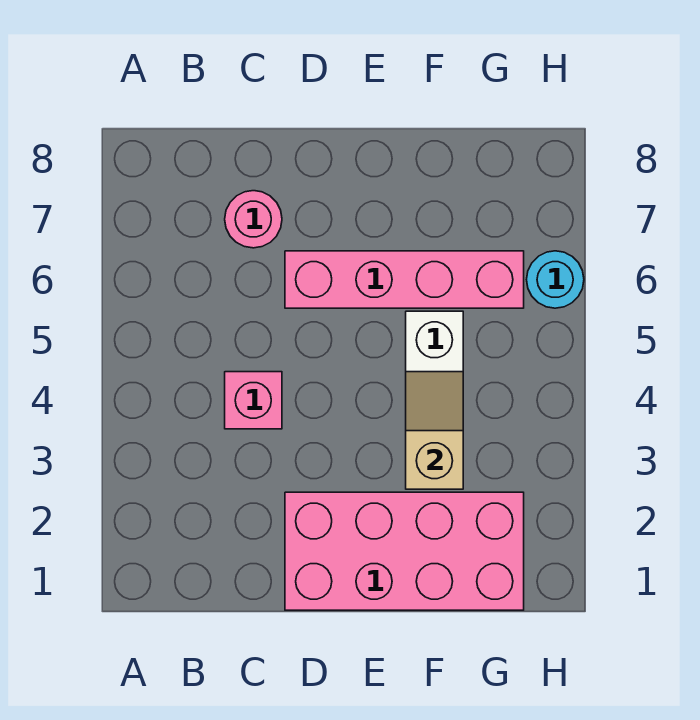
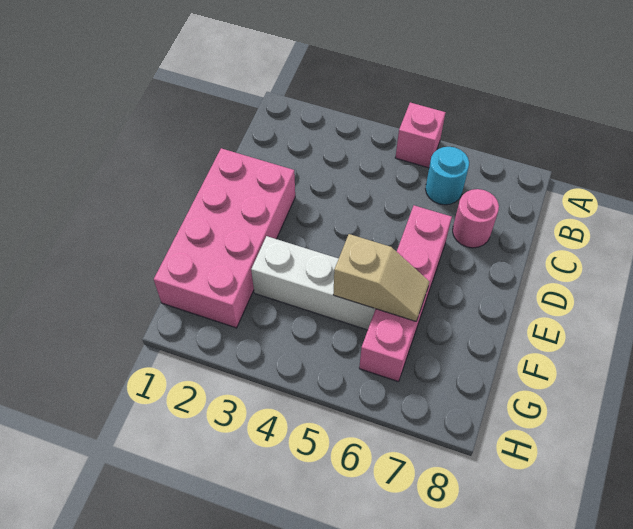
pink 1x1 brick [225,372,282,429] -> pink 1x1 brick moved to [395,102,446,168]
tan 1x2 slope [406,372,463,489] -> tan 1x2 slope moved to [333,234,429,321]
cyan 1x1 round brick [527,251,584,308] -> cyan 1x1 round brick moved to [426,147,469,205]

